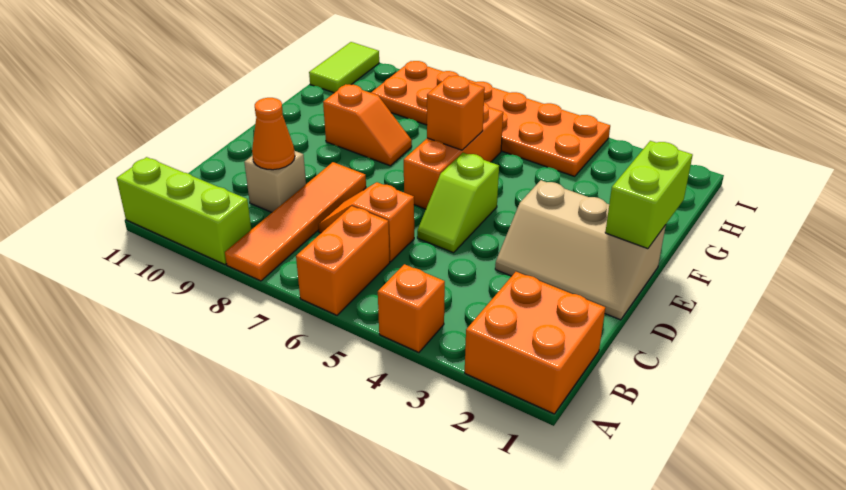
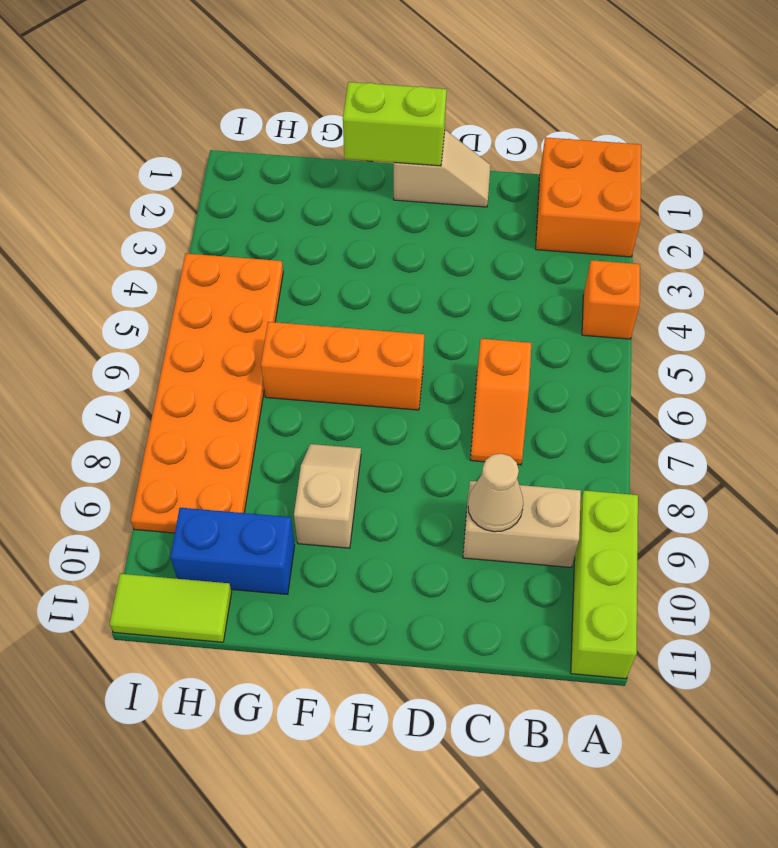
orange 1x2 brick [296,206,390,315] -> none
orange 1x4 tile [225,162,366,281] -> none
tan 1x1 brick [244,151,306,212] -> tan 1x2 brick [463,481,581,567]
orange 1x1 cone [252,98,295,170] -> tan 1x1 cone [468,454,523,532]
tan 2x3 slope [495,180,666,320] -> tan 1x2 slope [394,130,491,207]
lime 1x2 slope [417,153,499,253] -> none
orange 1x1 brick [427,76,485,150] -> none
orange 1x2 slope [323,84,412,166] -> tan 1x2 slope [294,444,361,548]
none -> blue 1x2 brick [170,508,295,594]

